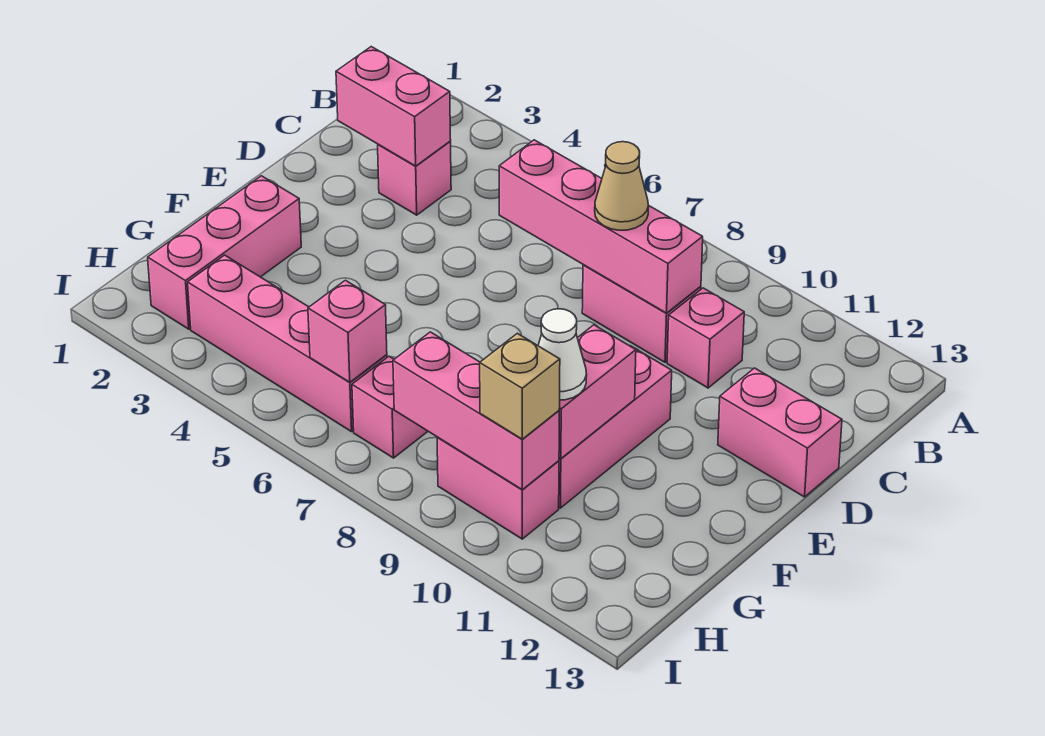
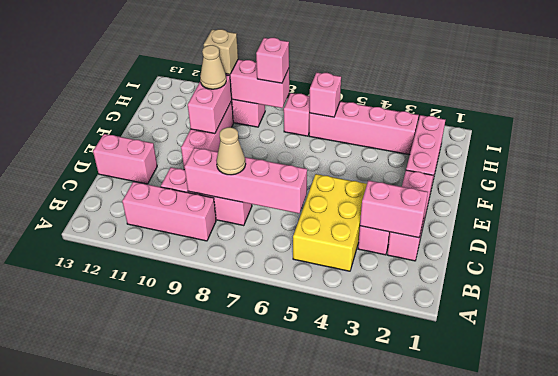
none -> yellow 2x3 brick [293,174,367,271]
none -> pink 1x3 brick [122,182,216,241]
none -> pink 1x3 brick [387,170,433,261]
white 1x1 cone [538,309,587,400] -> tan 1x1 cone [200,45,226,89]
none -> pink 1x1 brick [256,38,289,83]

